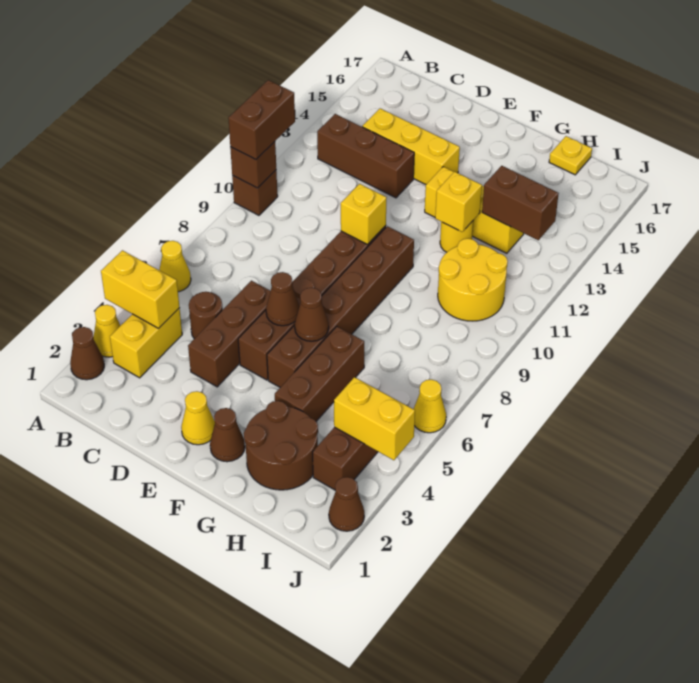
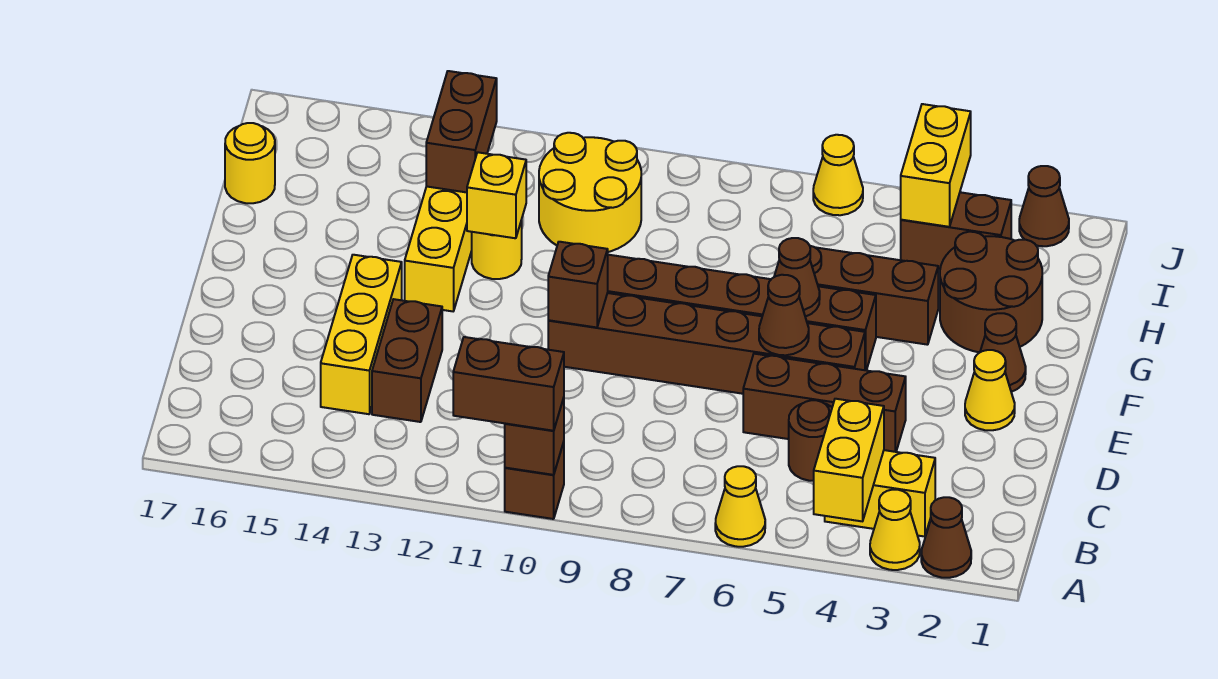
brown 1x3 brick [317,114,414,198] -> brown 1x2 brick [372,299,442,422]
yellow 1x1 brick [341,184,387,244] -> brown 1x1 brick [548,242,608,328]
yellow 1x1 plate [549,136,592,175] -> yellow 1x1 round brick [225,123,275,203]

